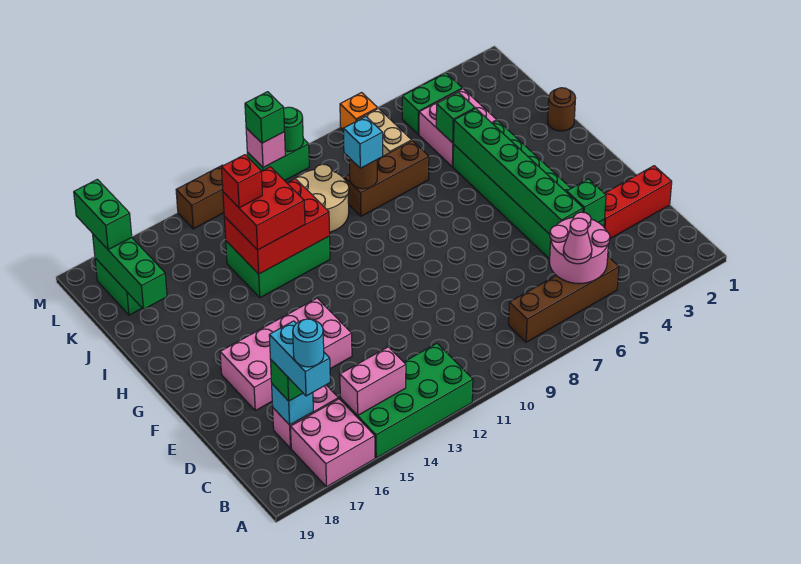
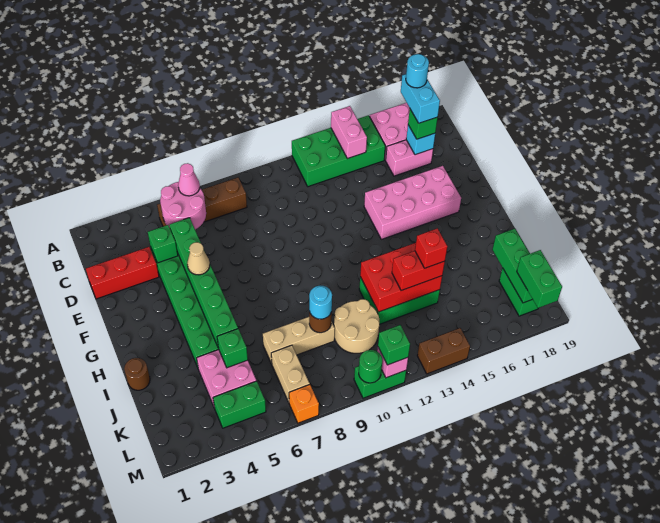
pink 1x2 brick [340,347,406,415] -> pink 1x2 brick turned to [331,106,367,159]
none -> tan 1x1 cone [187,242,210,275]
red 2x2 brick [223,167,305,250] -> red 1x2 brick [392,251,445,290]
brown 1x3 brick [344,141,429,216] -> tan 1x3 brick [263,317,335,364]
cyan 1x1 brick [343,117,383,168] -> cyan 1x1 round brick [309,286,332,319]

